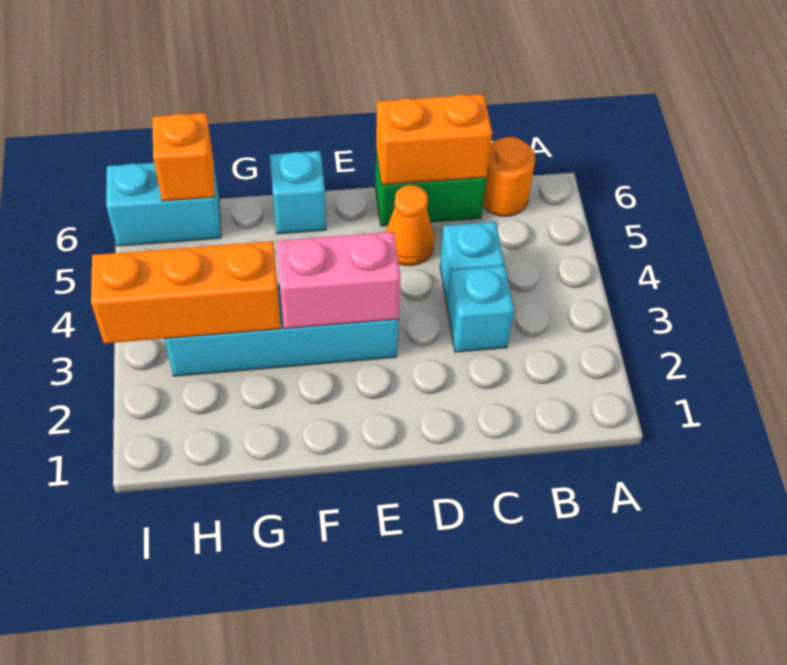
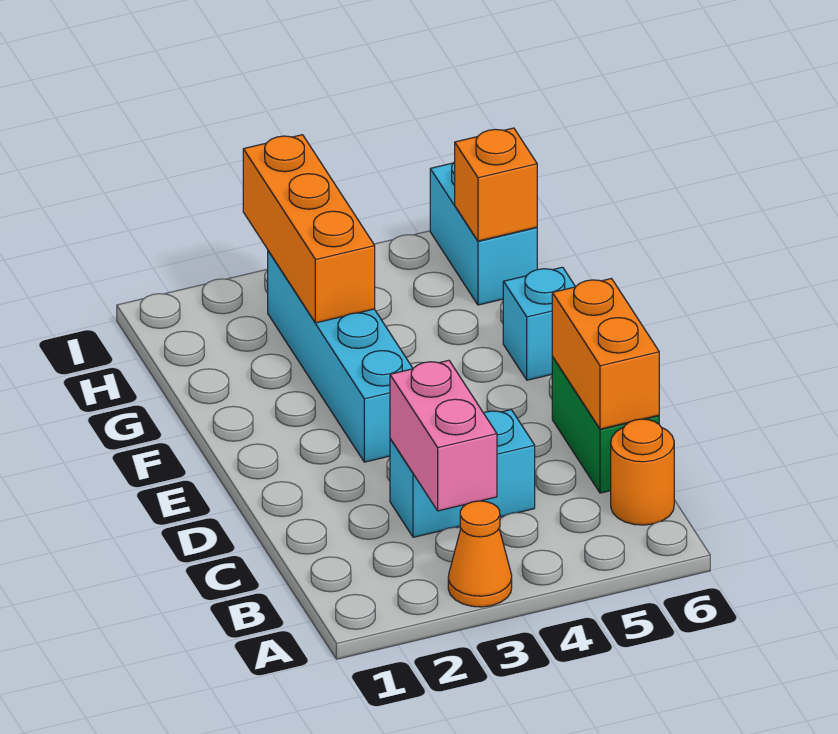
orange 1x1 cone [386,185,434,266] -> orange 1x1 cone moved to [448,501,512,607]
pink 1x2 brick [276,232,401,329] -> pink 1x2 brick moved to [390,360,497,511]

